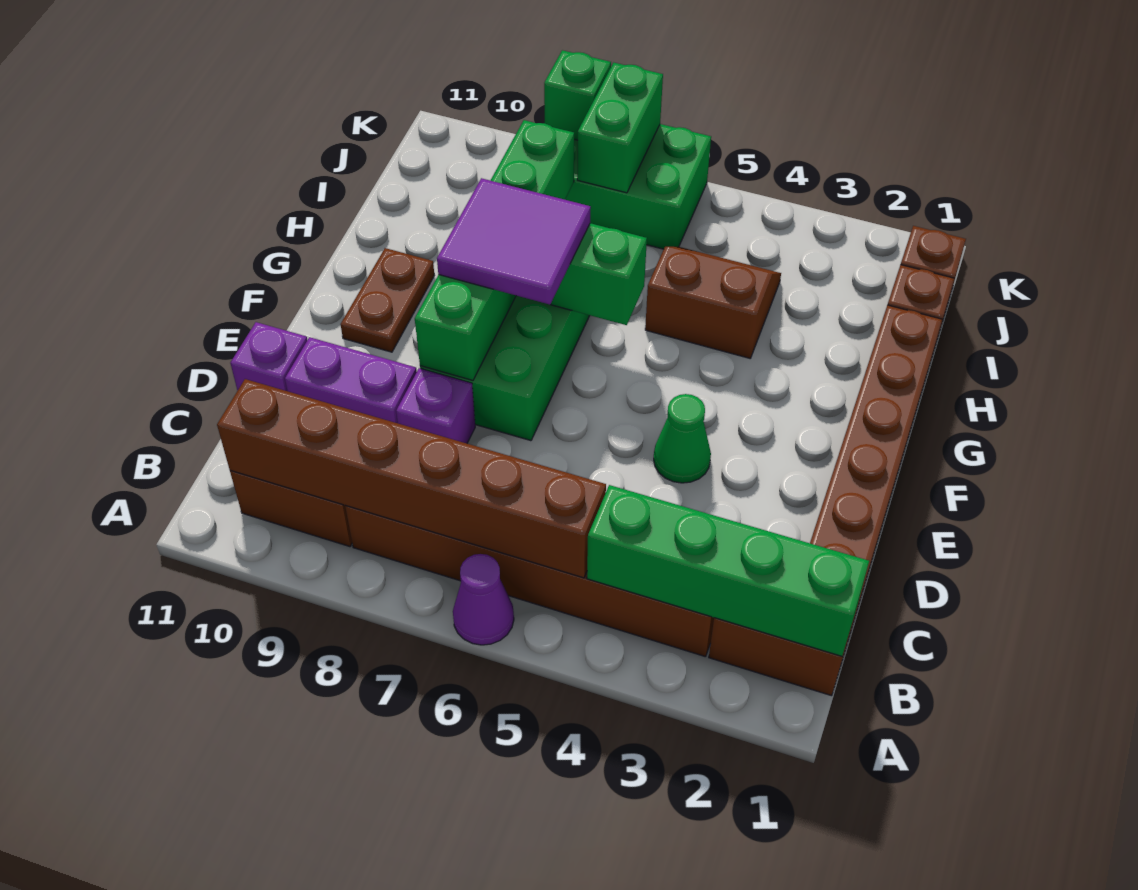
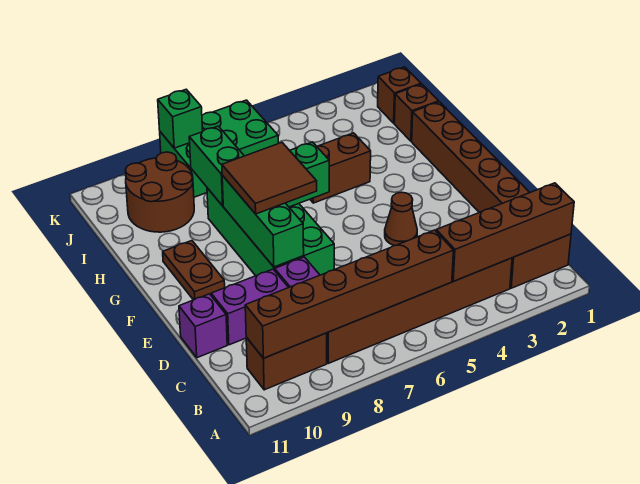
purple 1x1 cone [453,554,514,645] -> none
green 1x4 brick [587,485,869,656] -> brown 1x4 brick [436,183,574,281]
green 1x1 cone [654,394,711,483] -> brown 1x1 cone [385,192,417,246]
purple 2x2 tile [437,178,591,304] -> brown 2x2 tile [222,143,317,214]
none -> brown 2x2 round brick [125,152,194,232]
green 1x2 brick [577,63,663,193] -> none

